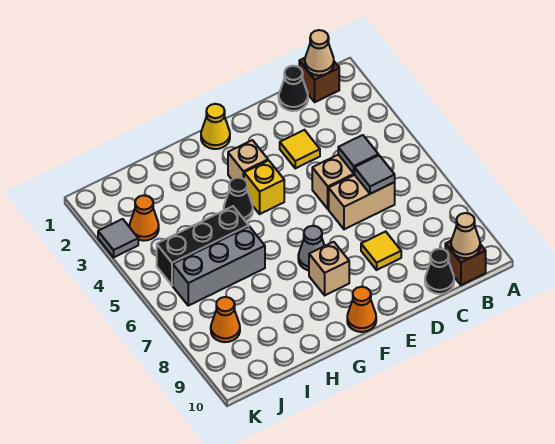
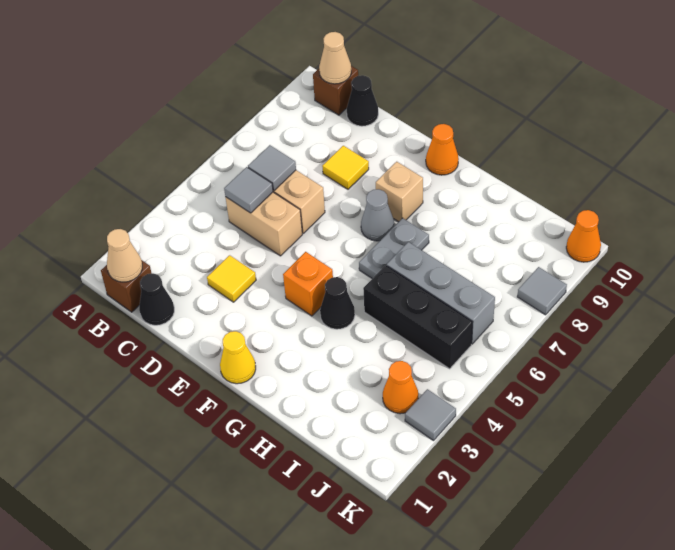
tan 1x1 brick [228,140,268,179] -> none
yellow 1x1 brick [244,160,284,214] -> orange 1x1 brick [283,252,333,316]
none -> grey 1x2 plate [359,218,429,279]
orange 1x1 cone [211,297,240,342] -> orange 1x1 cone moved to [566,210,601,262]
none -> grey 1x1 tile [517,267,567,315]

